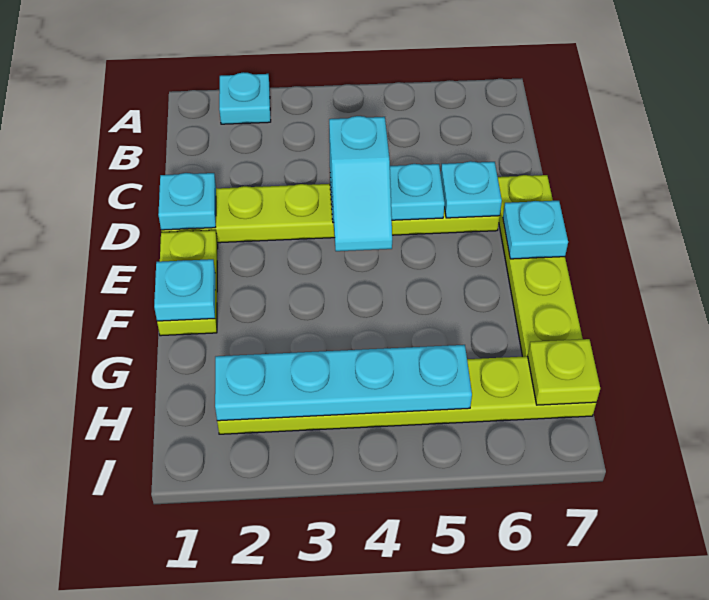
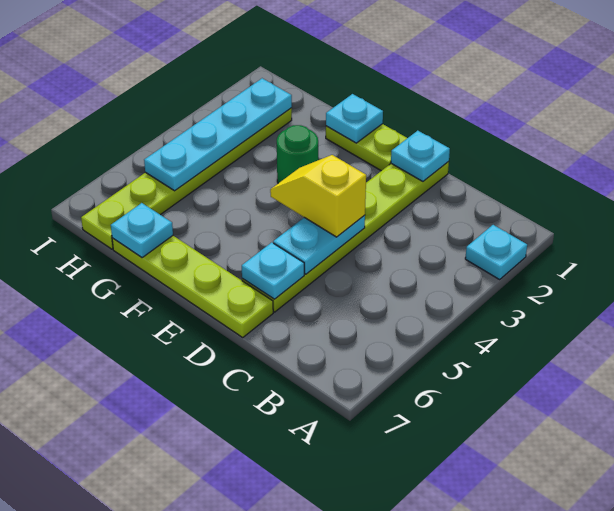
cyan 1x2 slope [329,116,392,251] -> yellow 1x2 slope [270,155,366,237]
cyan 1x1 plate [503,201,568,259] -> cyan 1x1 plate moved to [111,203,173,257]
none -> green 1x1 round brick [277,125,318,183]
lime 1x1 plate [528,339,600,405] -> none

